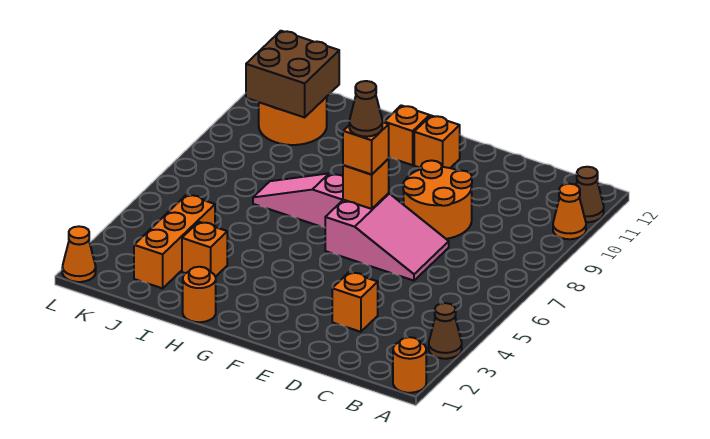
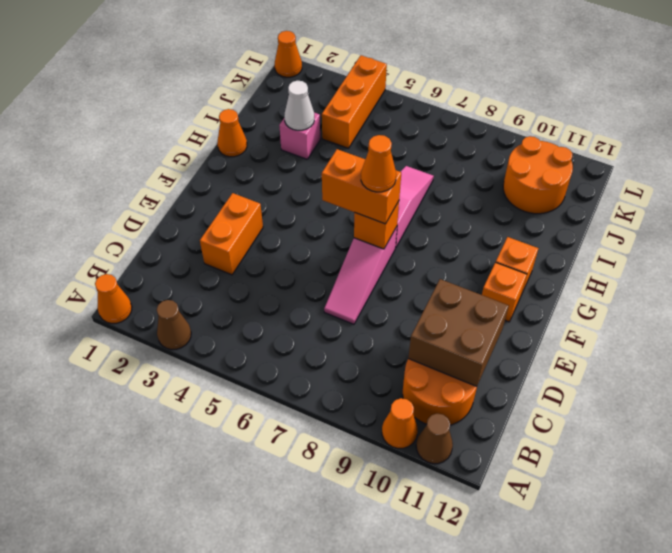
orange 1x1 round brick [393,337,426,393] -> orange 1x1 cone [95,274,132,323]
orange 1x1 brick [332,272,378,332] -> orange 1x2 brick [200,193,263,275]
pink 2x3 slope [325,193,449,281] -> pink 1x3 slope [324,227,397,324]
orange 2x2 round brick [403,160,472,239] -> orange 2x2 round brick moved to [403,359,477,425]
orange 1x1 brick [343,122,389,175] -> orange 1x2 brick [322,149,401,224]
brown 1x1 cone [349,81,382,137] -> orange 1x1 cone [361,135,396,192]
orange 1x1 round brick [183,267,216,322] -> orange 1x1 cone [217,109,247,157]
orange 1x1 brick [182,222,227,277] -> pink 1x1 brick [279,113,320,159]
none -> white 1x1 cone [284,81,314,130]
orange 1x3 brick [134,195,215,288] -> orange 1x3 brick turned to [322,55,387,148]
brown 2x2 brick [246,31,339,117] -> brown 2x2 brick moved to [408,279,509,386]

